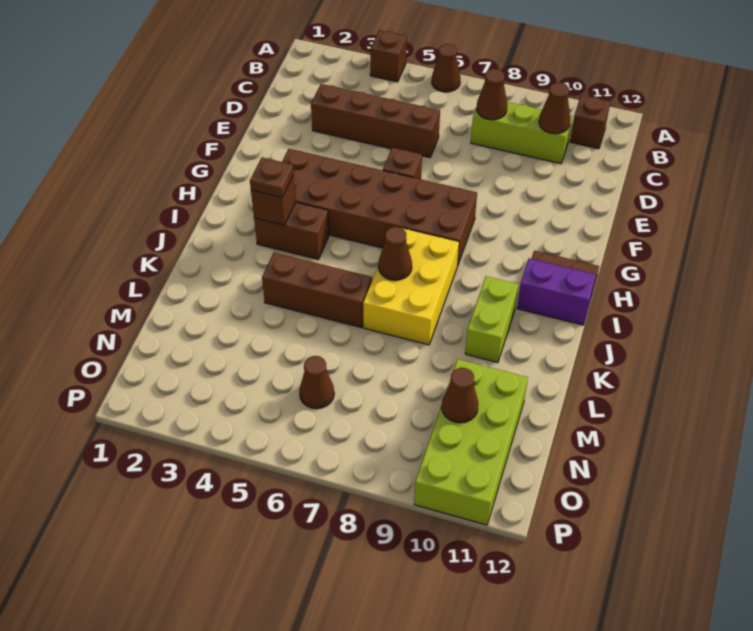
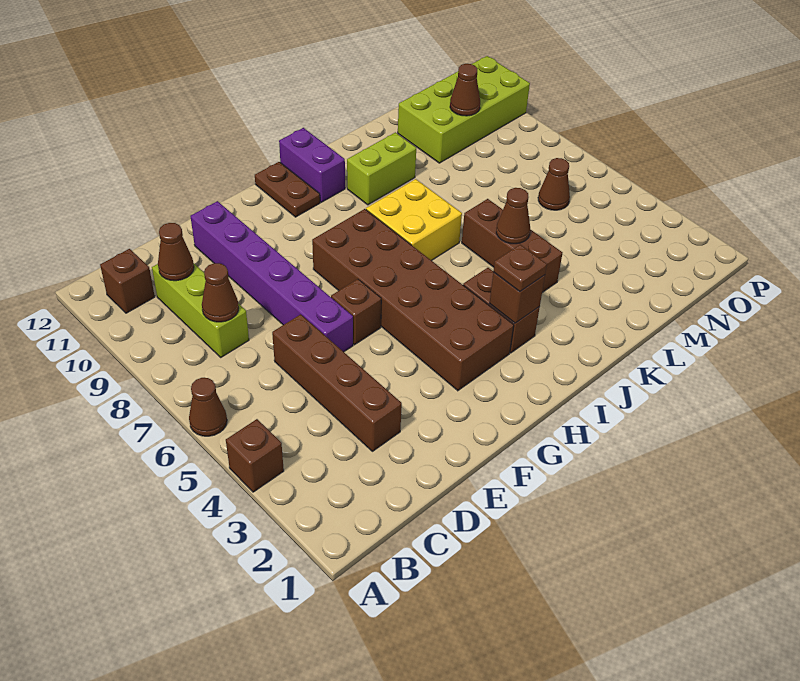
none -> purple 1x6 brick [190,201,353,352]
yellow 2x3 brick [363,226,459,345] -> yellow 2x2 brick [366,179,462,261]
brown 1x1 cone [378,227,412,280] -> brown 1x1 cone moved to [496,188,530,244]

